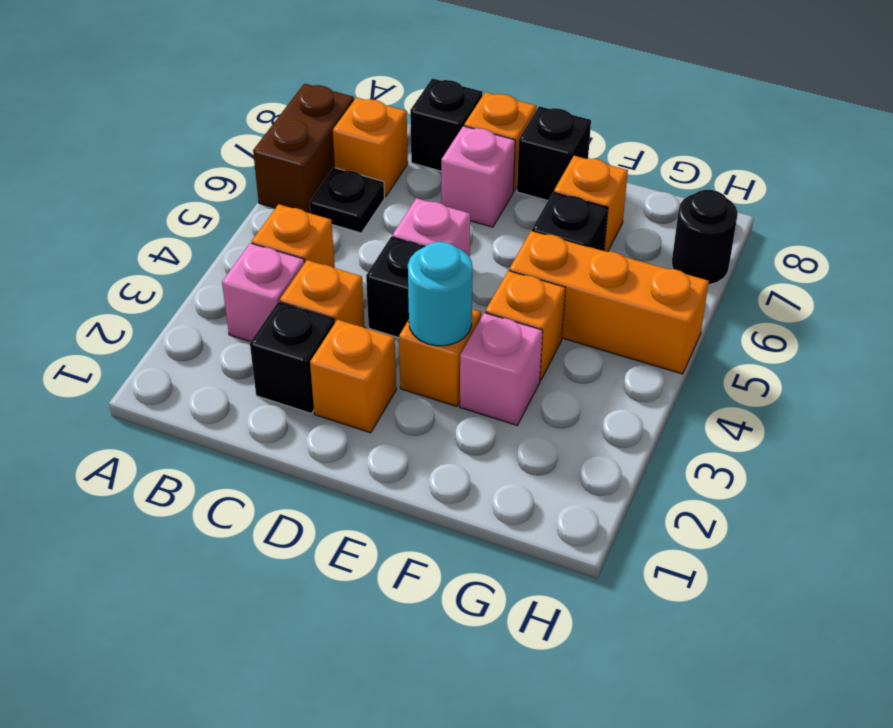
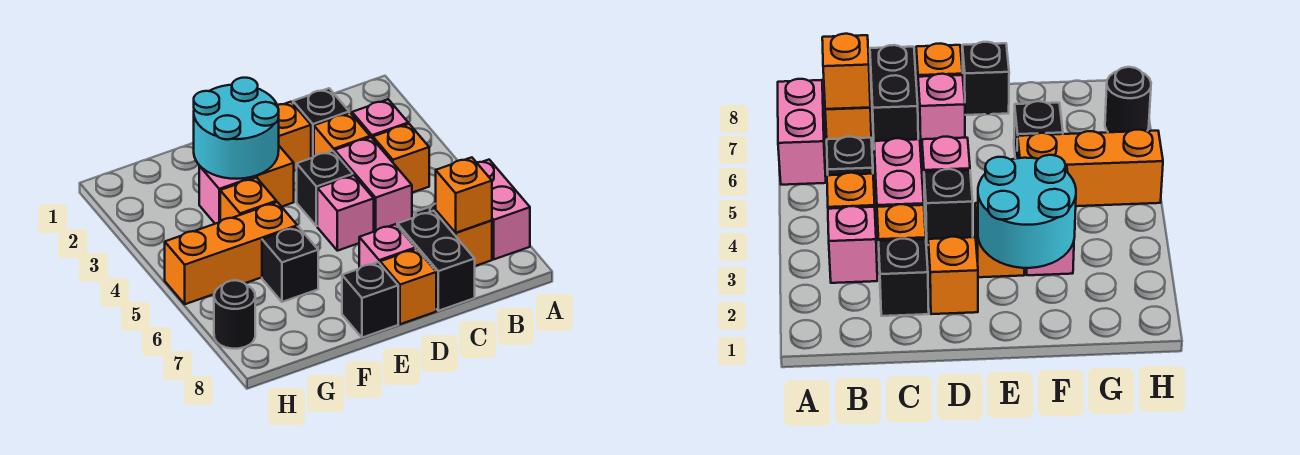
brown 1x2 brick [253,84,354,213] -> pink 1x2 brick [477,160,530,259]
none -> pink 1x2 brick [335,137,412,232]
black 1x1 brick [410,78,483,171] -> black 1x2 brick [397,211,475,311]
cyan 1x1 round brick [408,242,473,346] -> cyan 2x2 round brick [194,78,279,179]
orange 1x1 brick [554,156,628,252] -> orange 1x1 brick moved to [436,157,492,233]

